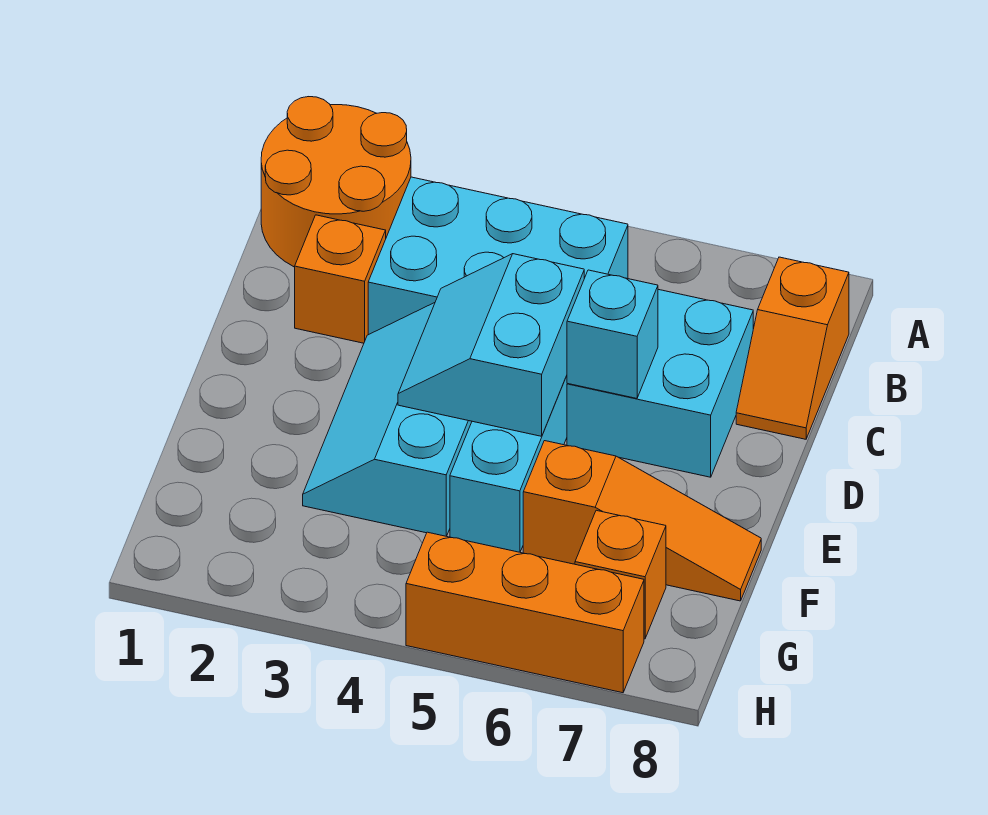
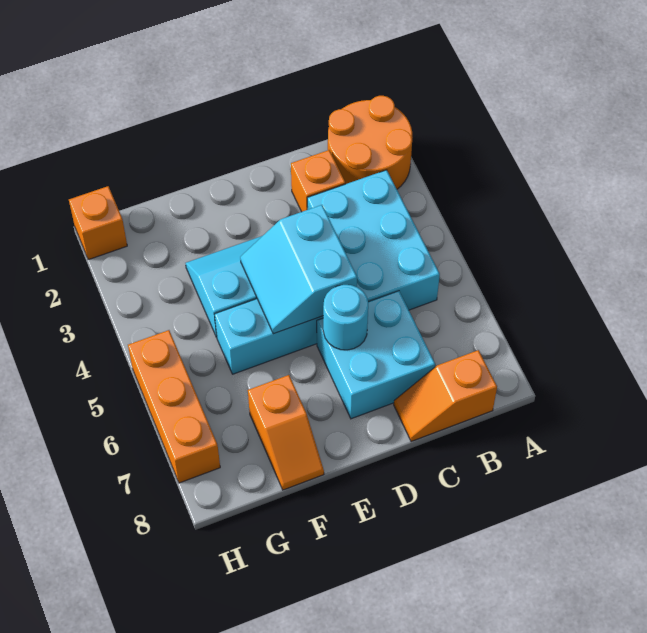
cyan 2x2 slope [398,254,584,436] -> cyan 2x2 slope turned to [240,205,357,334]
cyan 1x1 brick [567,270,658,398] -> cyan 1x1 round brick [323,285,368,350]
orange 1x3 slope [523,441,761,601] -> orange 1x2 slope [248,375,324,490]
orange 1x1 brick [575,510,666,639] -> orange 1x1 brick moved to [69,186,127,260]

